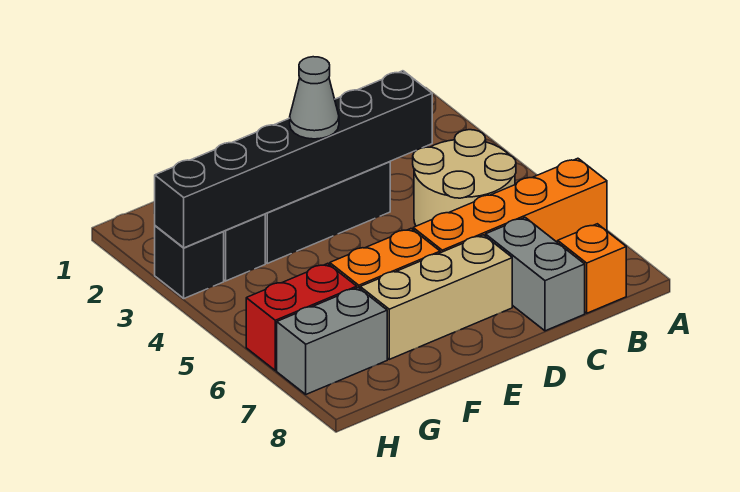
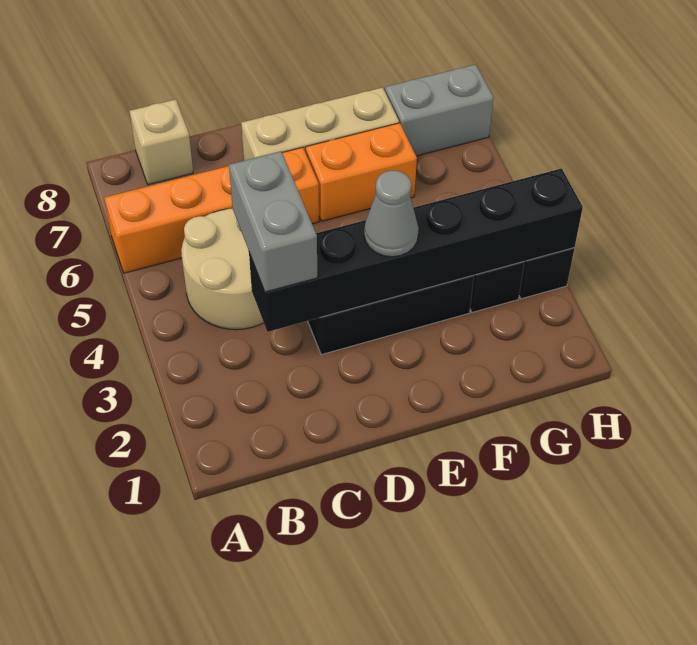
orange 1x1 brick [558,224,626,313] -> tan 1x1 brick [130,100,193,185]
grey 1x2 brick [485,218,585,331] -> grey 1x2 brick moved to [229,152,318,292]
red 1x2 brick [246,263,357,370] -> none

